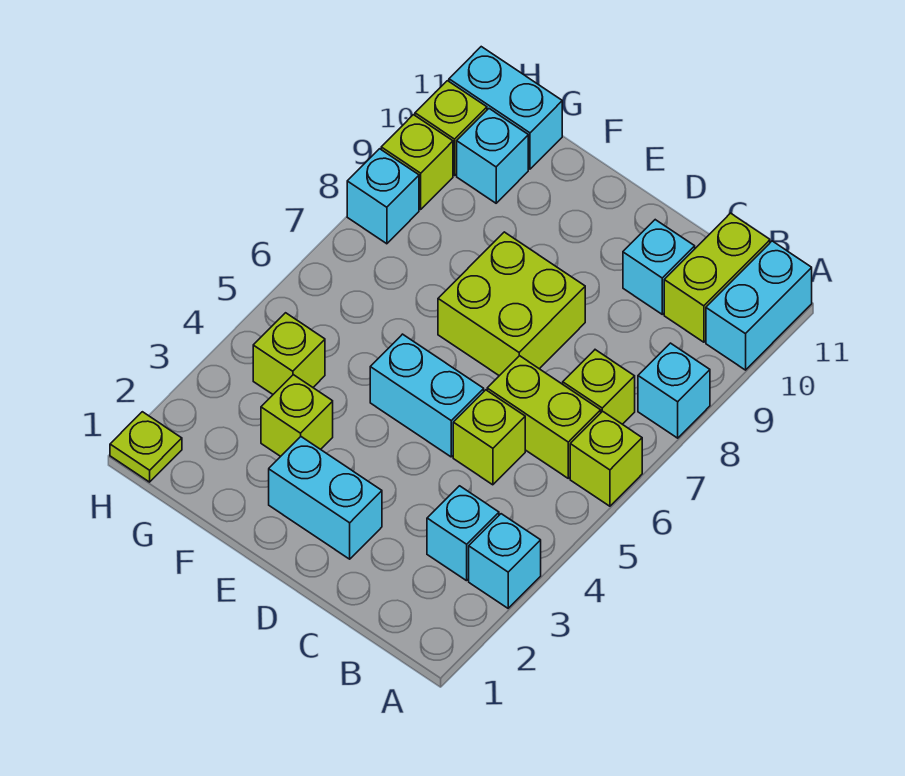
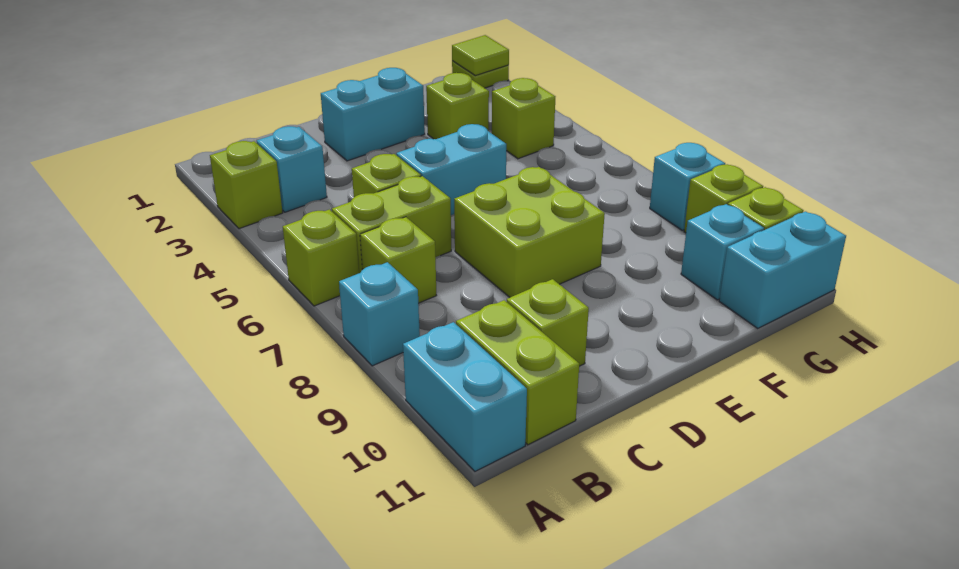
cyan 1x1 brick [469,514,541,608] -> lime 1x1 brick [210,141,283,229]
cyan 1x1 brick [623,220,695,314] -> lime 1x1 brick [507,279,589,366]
none -> lime 1x1 tile [452,35,509,76]

